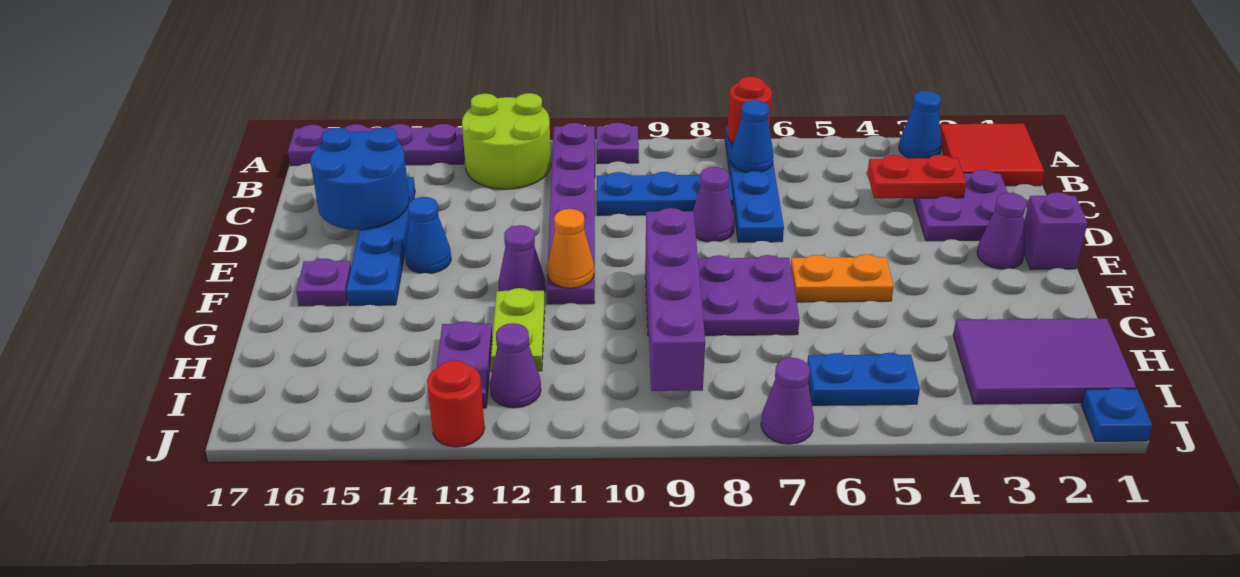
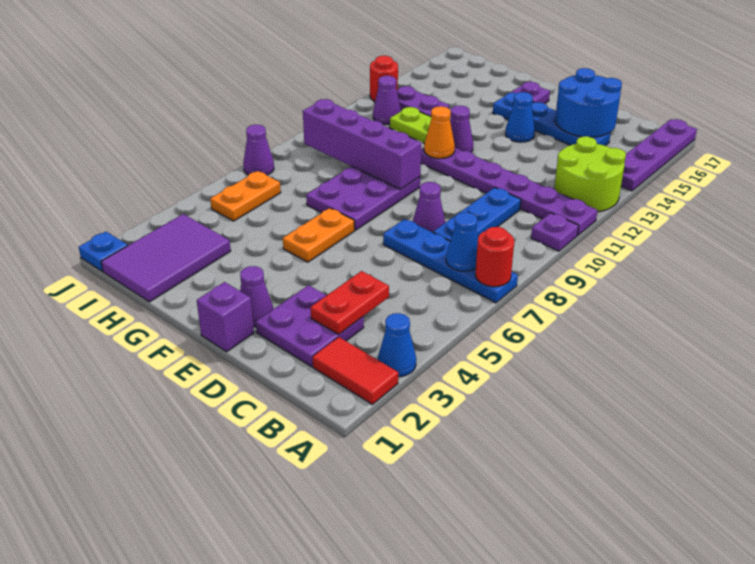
red 2x2 tile [940,123,1044,186] -> red 1x2 tile [313,337,398,404]
blue 1x2 plate [807,353,920,405] -> orange 1x2 plate [210,171,281,221]

